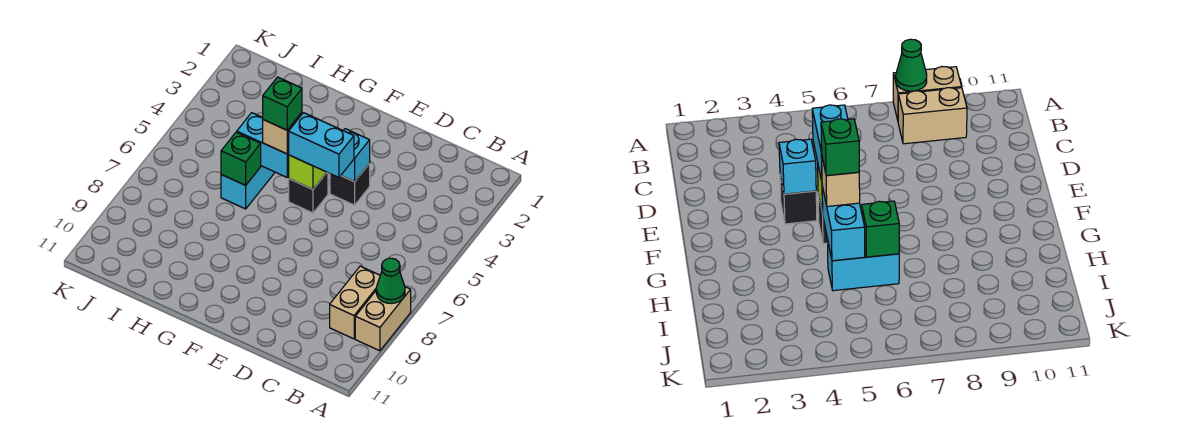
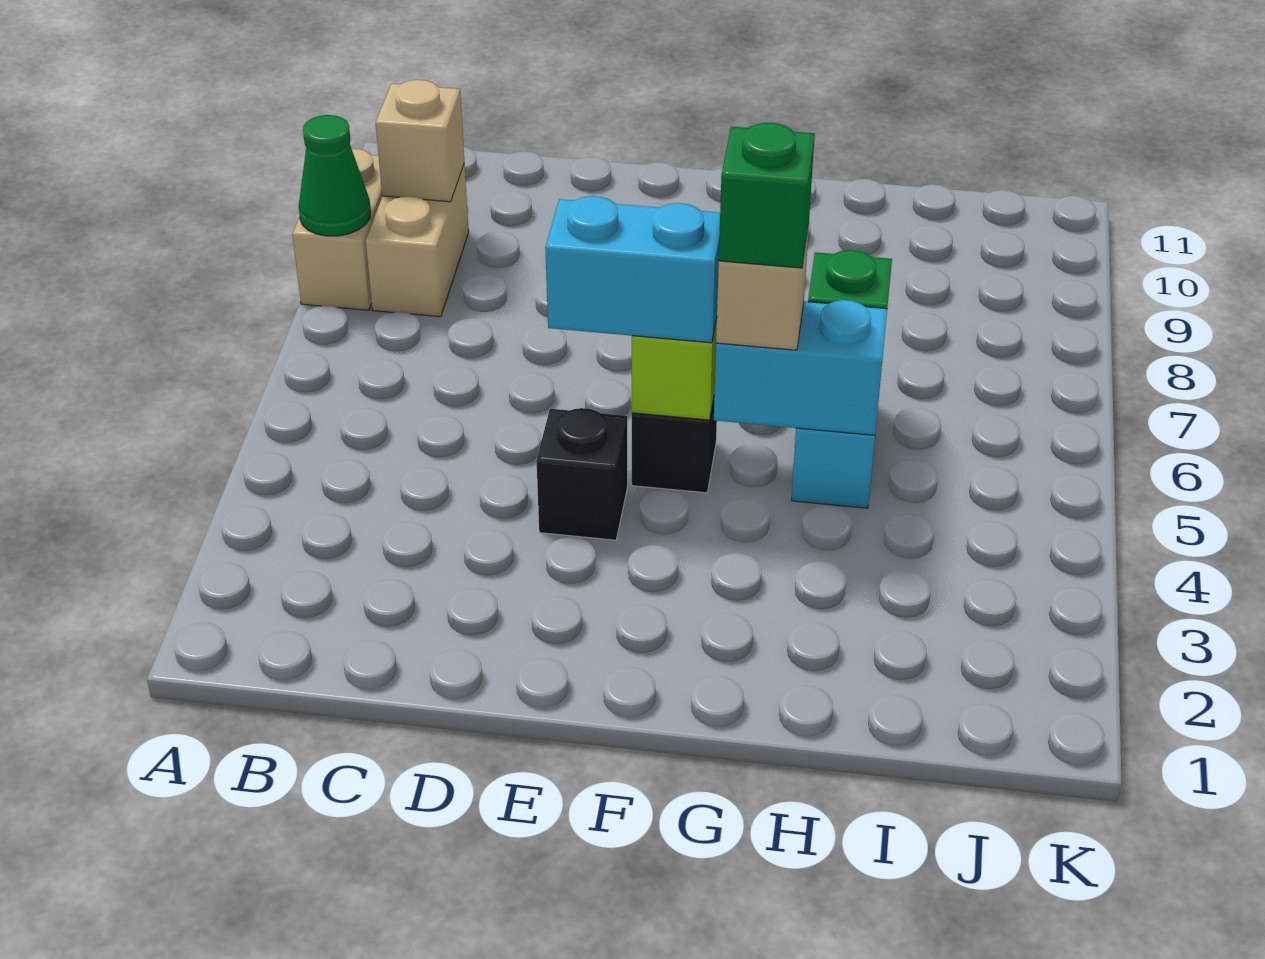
none -> tan 1x1 brick [376,80,464,202]
cyan 1x1 brick [341,129,370,182] -> none

